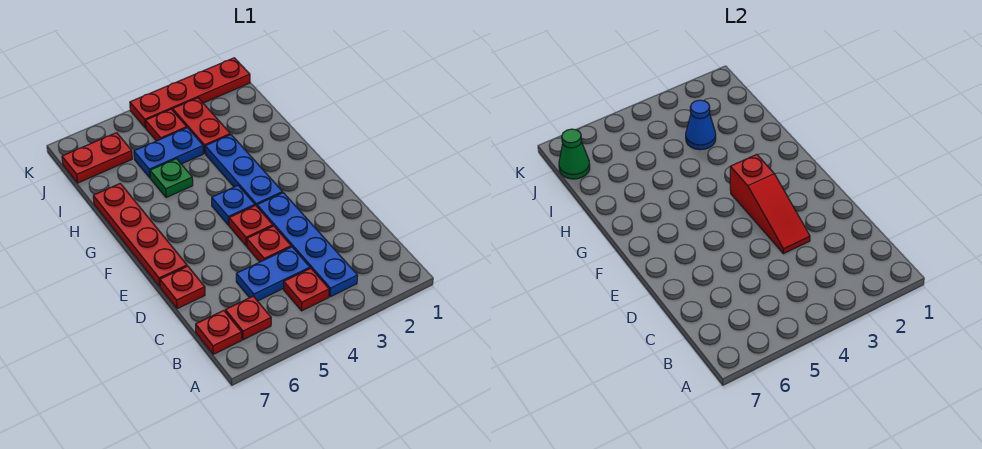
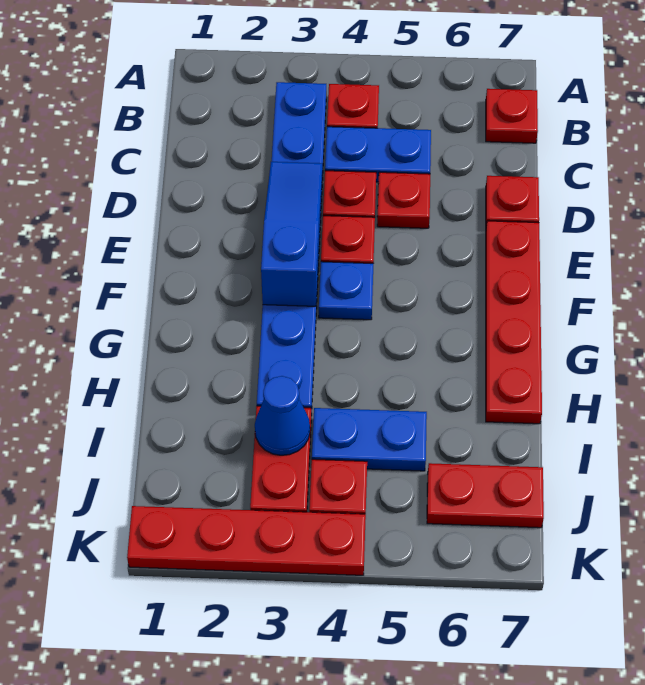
red 1x1 plate [225,296,271,340] -> red 1x1 plate moved to [377,172,430,228]
red 1x3 slope [730,154,810,254] -> blue 1x3 slope [261,162,322,306]
green 1x1 plate [150,159,193,198] -> none
green 1x1 cone [559,129,590,179] -> none

